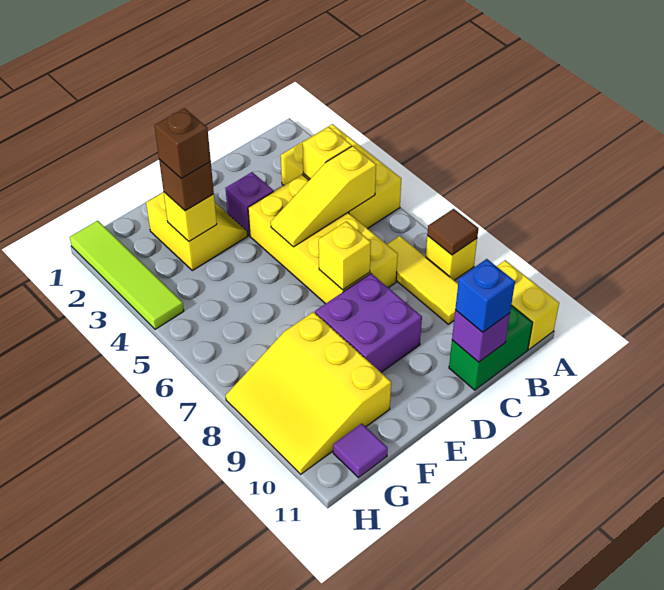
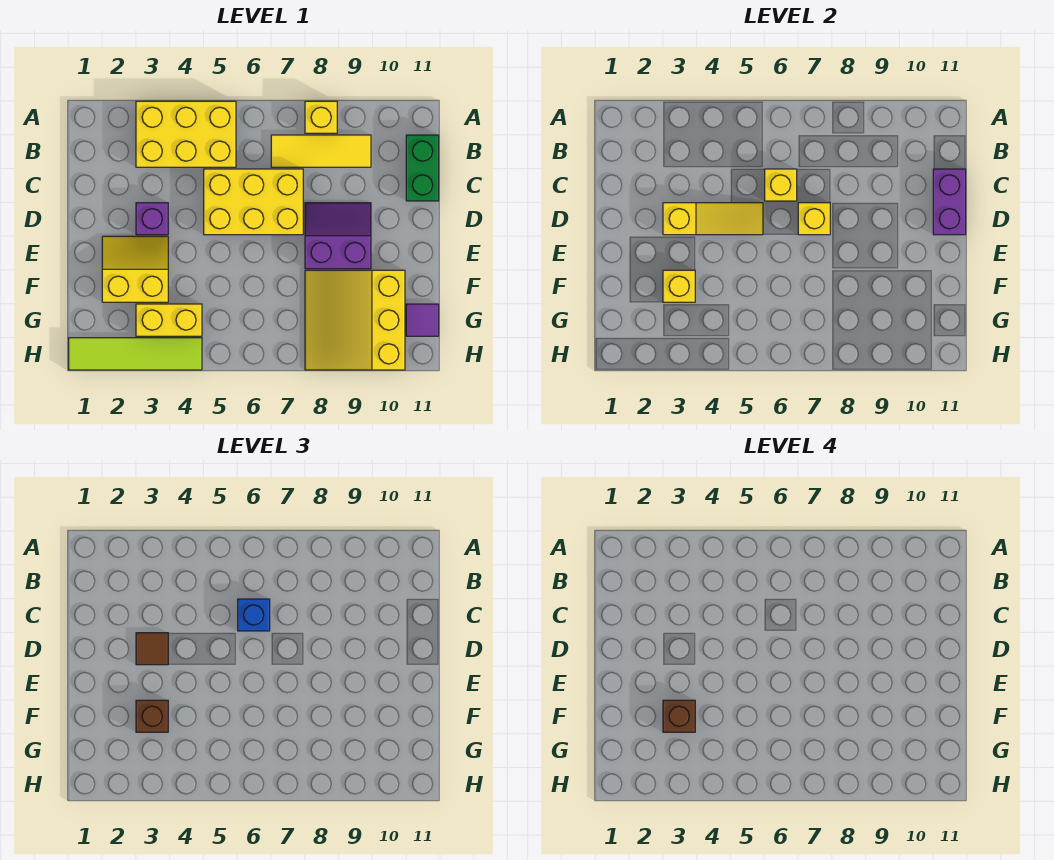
brown 1x1 tile [427,209,478,255] -> brown 1x1 tile moved to [136,633,168,665]
yellow 1x2 brick [497,260,559,350] -> yellow 1x2 brick moved to [136,304,202,336]
yellow 1x1 brick [303,127,352,179] -> yellow 1x1 brick moved to [765,169,797,201]
yellow 1x3 slope [271,146,376,247] -> yellow 1x3 slope turned to [663,203,763,235]
yellow 2x4 brick [248,175,398,304] -> yellow 2x3 brick [204,169,303,235]
purple 1x1 brick [452,310,510,362] -> purple 1x2 brick [933,169,966,235]
blue 1x1 brick [455,259,515,332] -> blue 1x1 brick moved to [238,599,270,631]
purple 2x2 brick [315,274,422,372] -> purple 2x2 slope [305,203,371,269]
yellow 3x3 slope [226,312,391,474] -> yellow 3x3 slope turned to [305,270,405,370]

